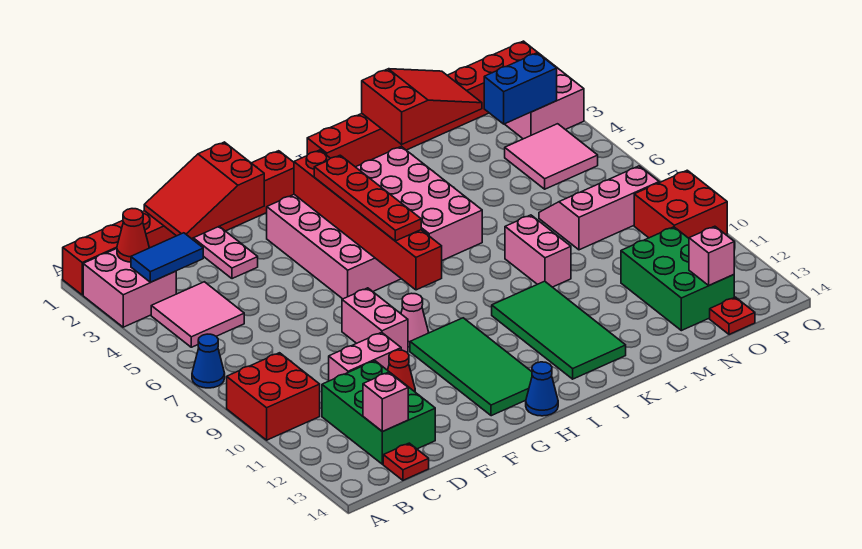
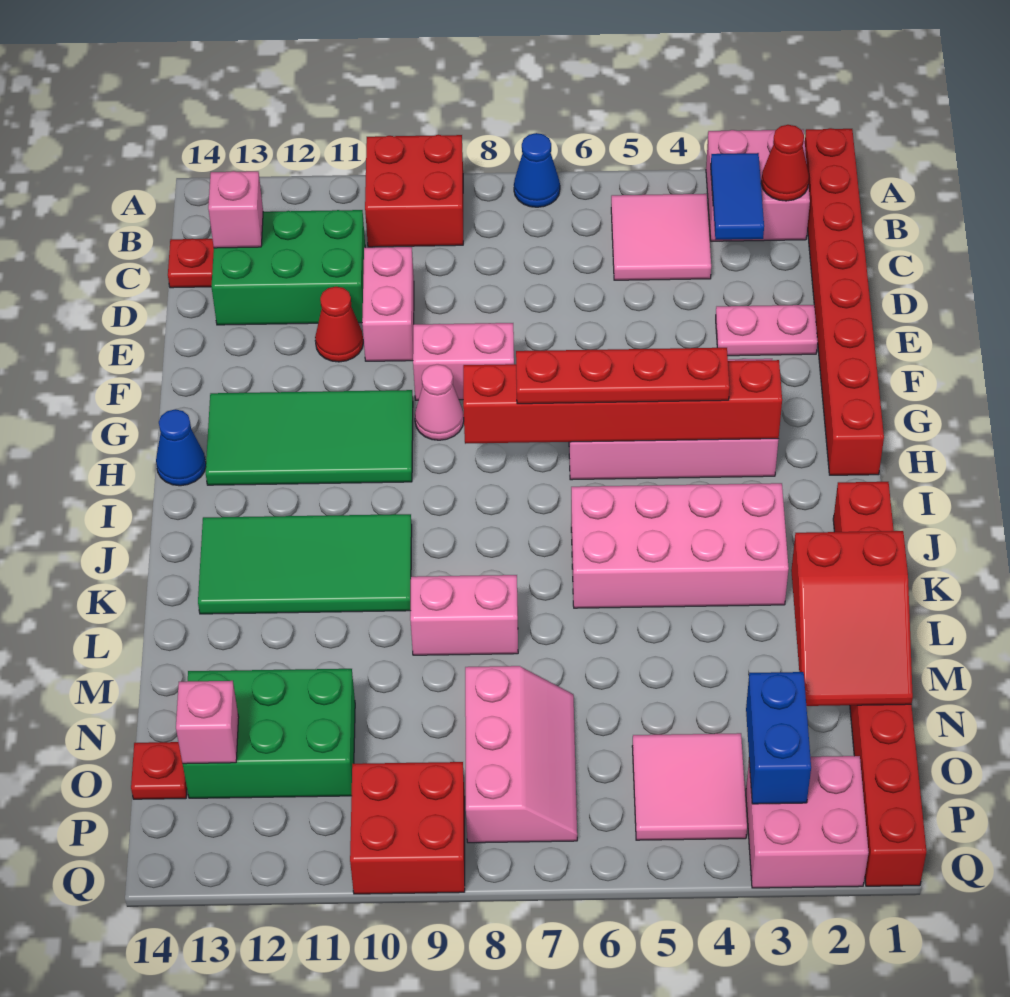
red 2x3 slope [144,142,264,239] -> none

